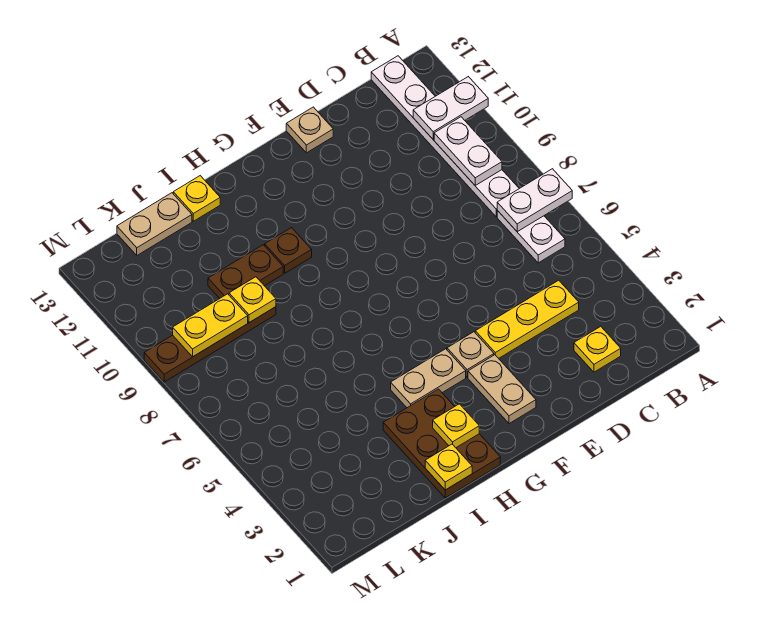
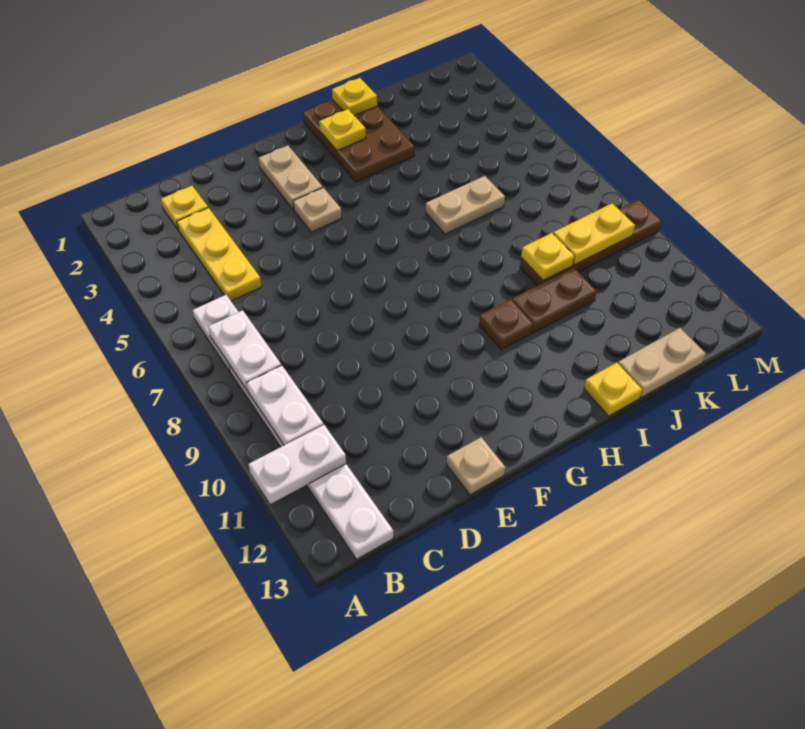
white 1x2 plate [497,169,572,232] -> white 1x2 plate turned to [208,310,281,391]
yellow 1x3 plate [475,280,579,358] -> yellow 1x3 plate turned to [177,208,262,301]
tan 1x2 plate [391,349,466,408] -> tan 1x2 plate moved to [426,176,505,234]

